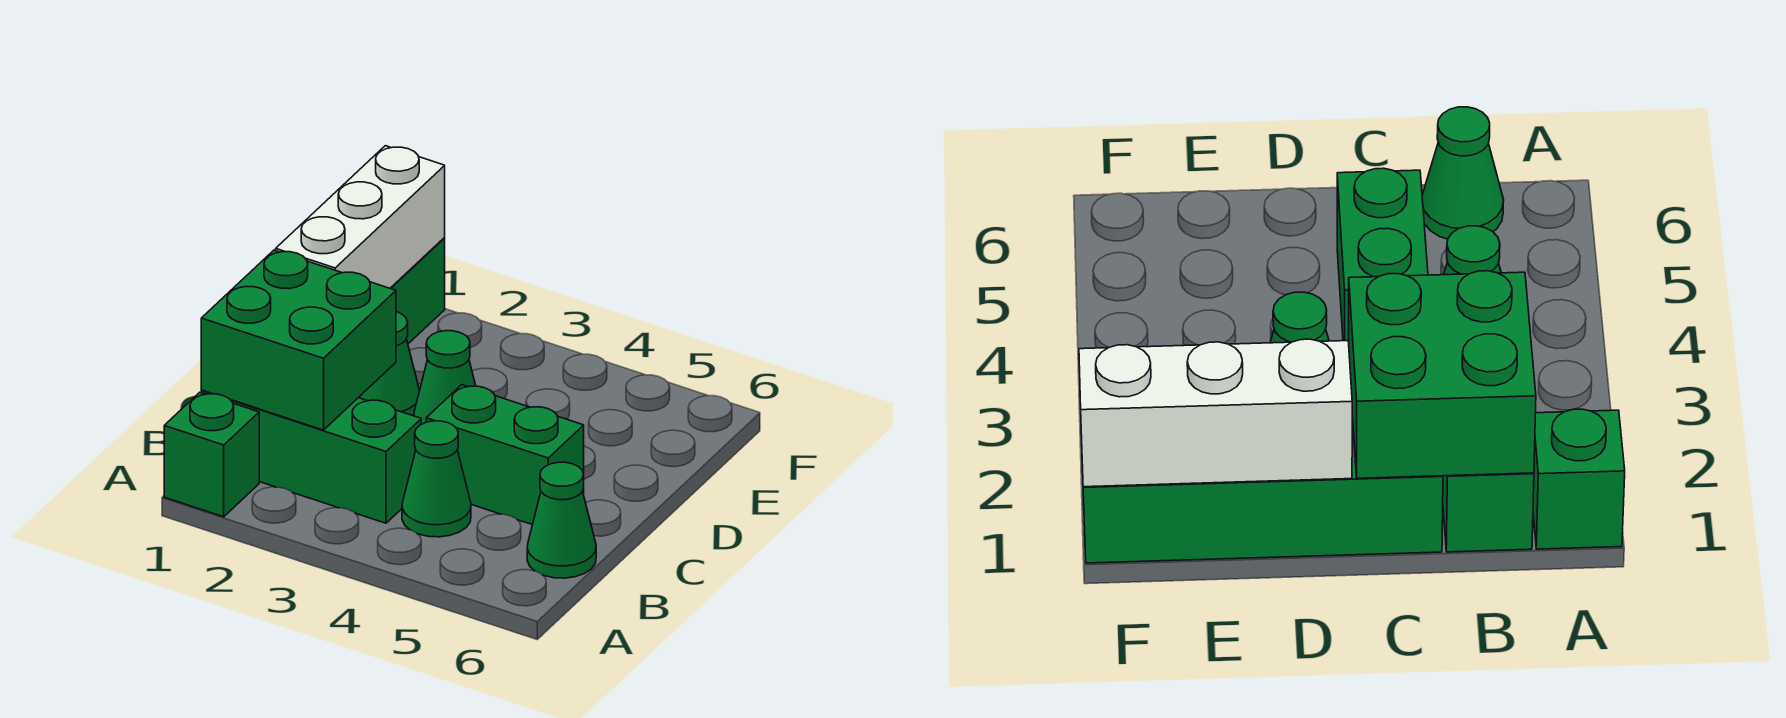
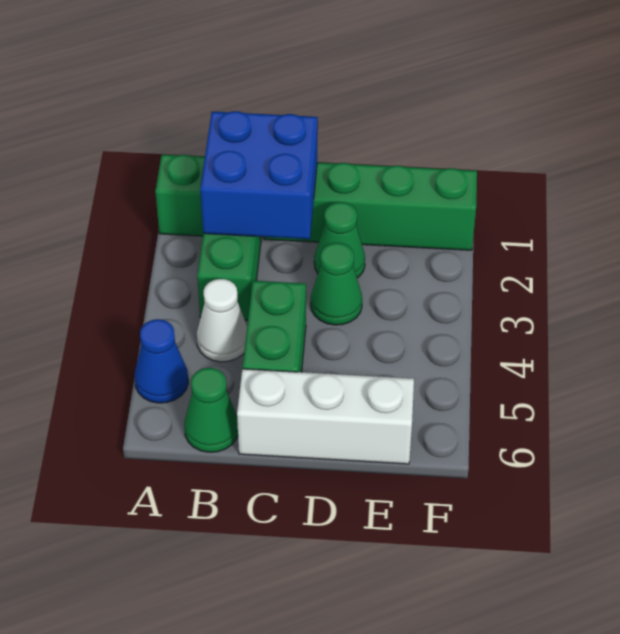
none -> blue 1x1 cone [135,319,188,403]
green 2x2 brick [201,250,396,430] -> blue 2x2 brick [200,111,318,239]
green 1x1 cone [402,421,471,537] -> white 1x1 cone [197,279,247,362]
white 1x3 brick [276,146,445,288] -> white 1x3 brick moved to [237,369,414,464]

